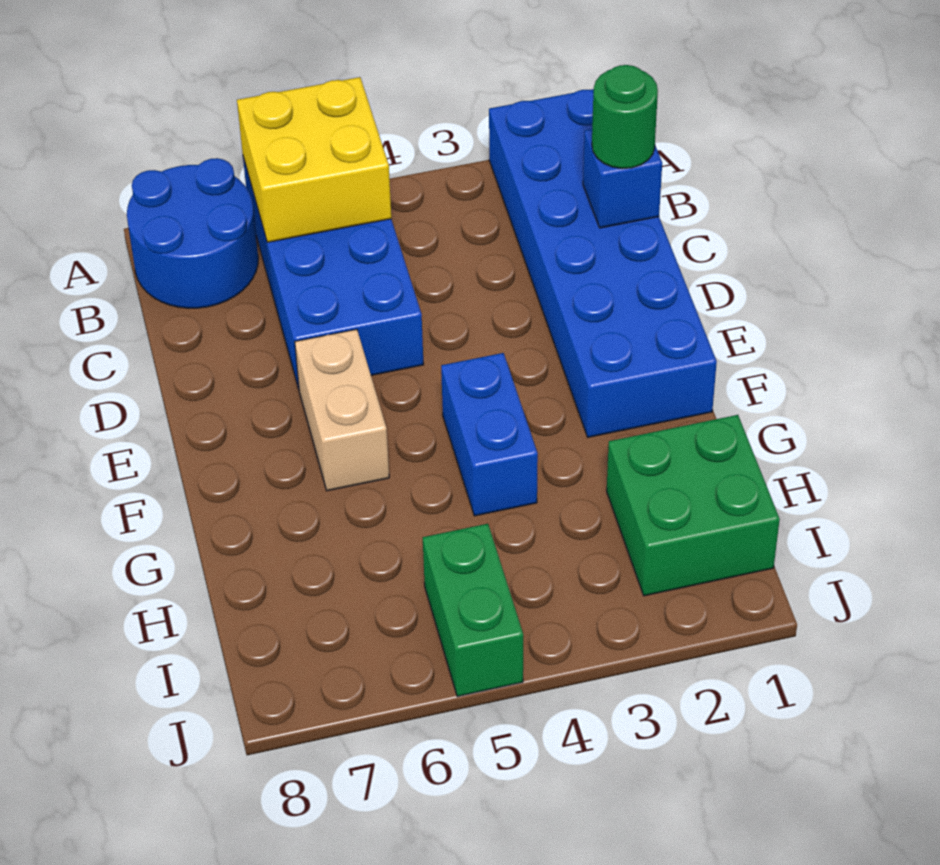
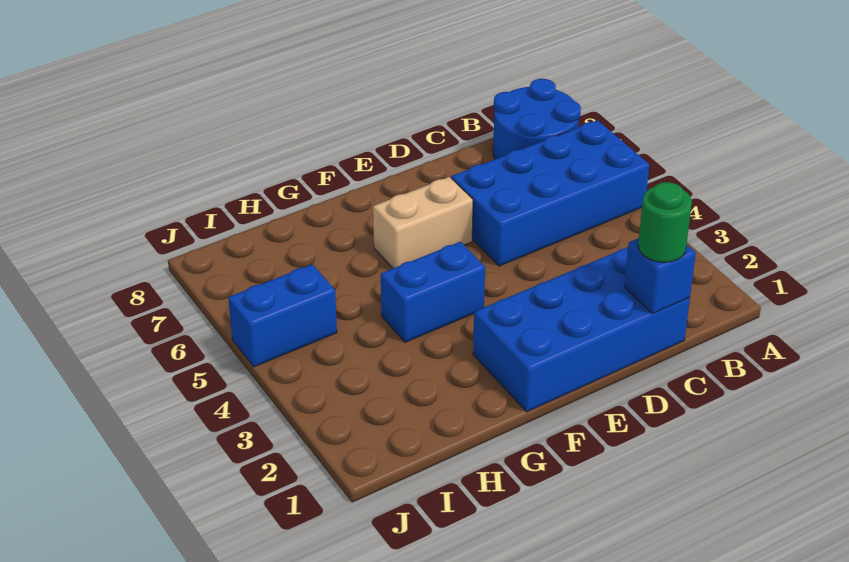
blue 2x6 brick [489,89,717,437] -> blue 2x4 brick [473,247,690,412]
yellow 2x2 brick [237,77,391,242] -> none
green 2x2 brick [607,415,780,596] -> none
green 1x2 brick [423,524,523,697] -> blue 1x2 brick [228,264,337,367]

